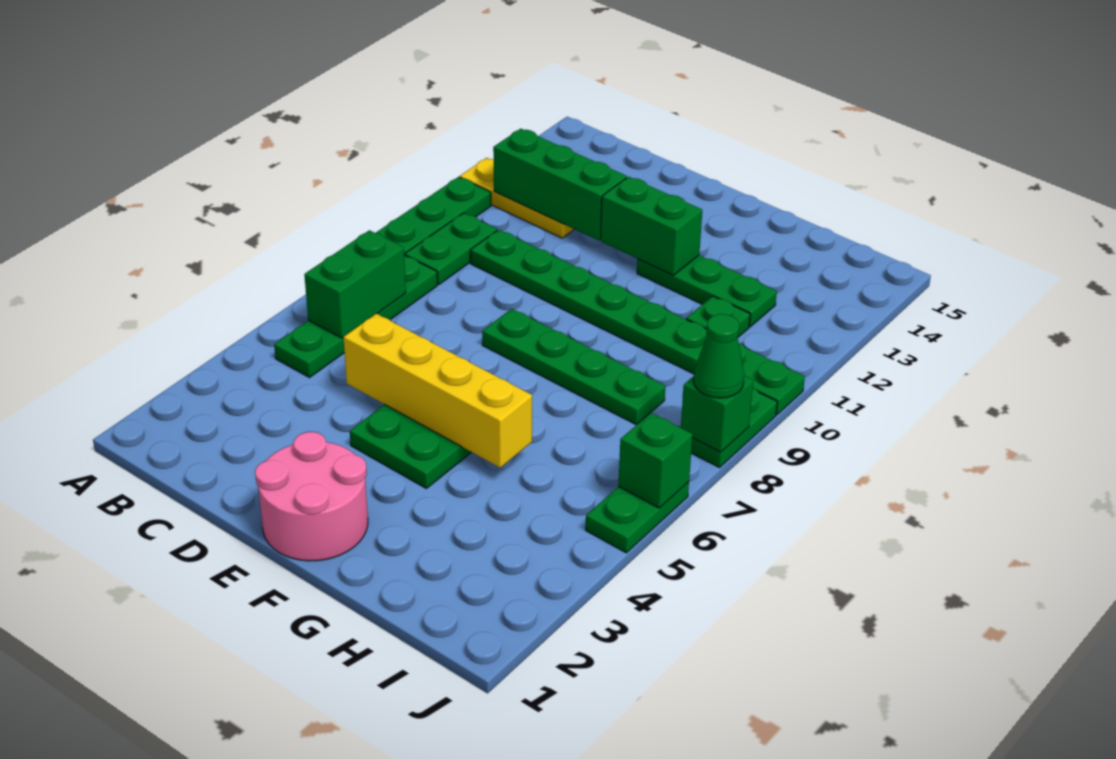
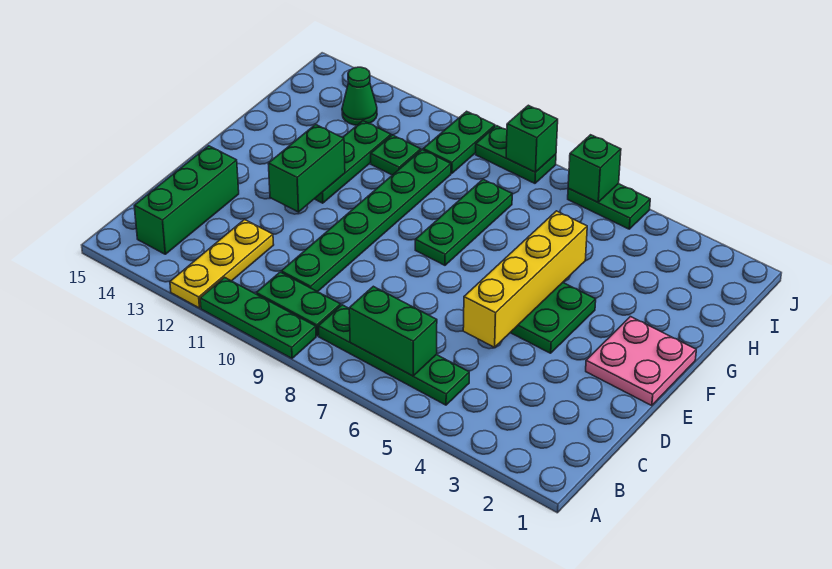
green 1x3 brick [493,129,627,240] -> green 1x3 brick moved to [134,146,239,254]
pink 2x2 round brick [255,432,368,561] -> pink 2x2 plate [586,317,696,406]
green 1x4 plate [482,309,665,425] -> green 1x3 plate [415,179,512,265]
green 1x1 cone [694,314,744,398] -> green 1x1 cone moved to [342,67,377,125]

